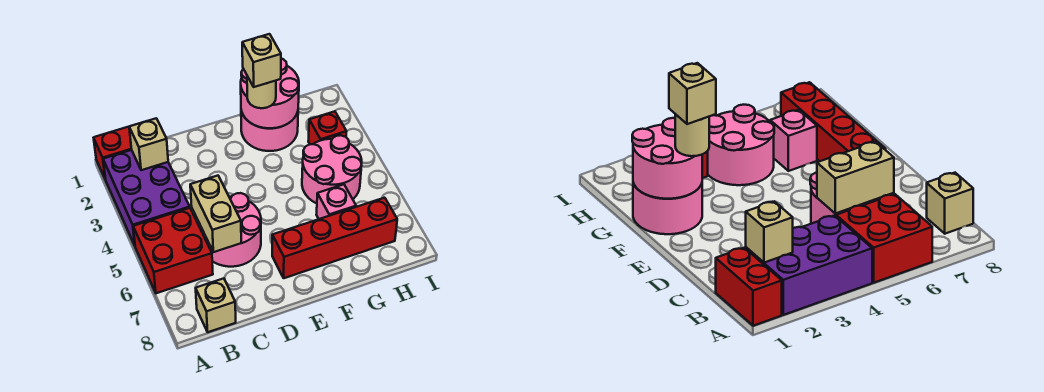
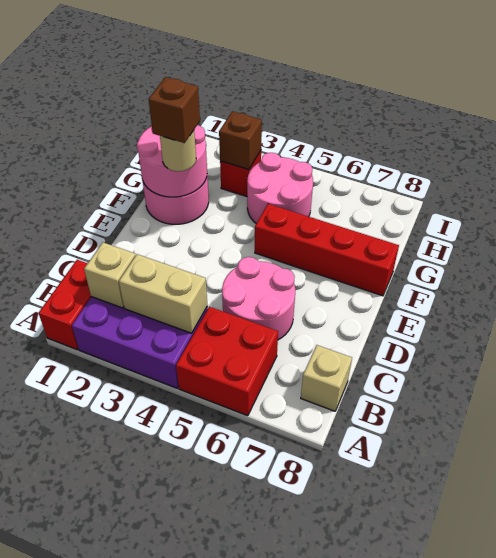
tan 1x2 brick [190,176,241,252] -> tan 1x2 brick moved to [119,254,207,333]
red 1x4 brick [272,198,397,278] -> red 1x4 brick turned to [255,204,399,296]
tan 1x1 brick [242,34,281,87] -> brown 1x1 brick [149,77,200,143]
pink 1x1 brick [316,184,356,219] -> none
none -> brown 1x1 brick [219,111,262,170]

